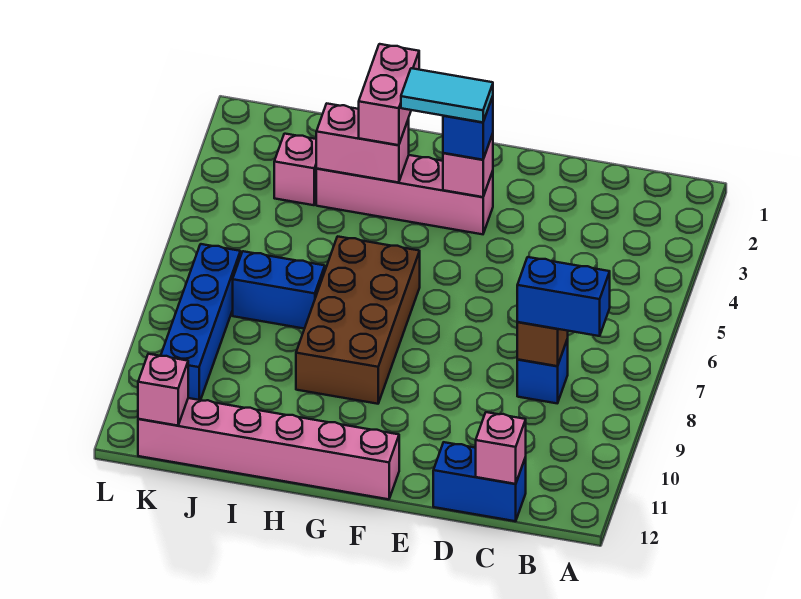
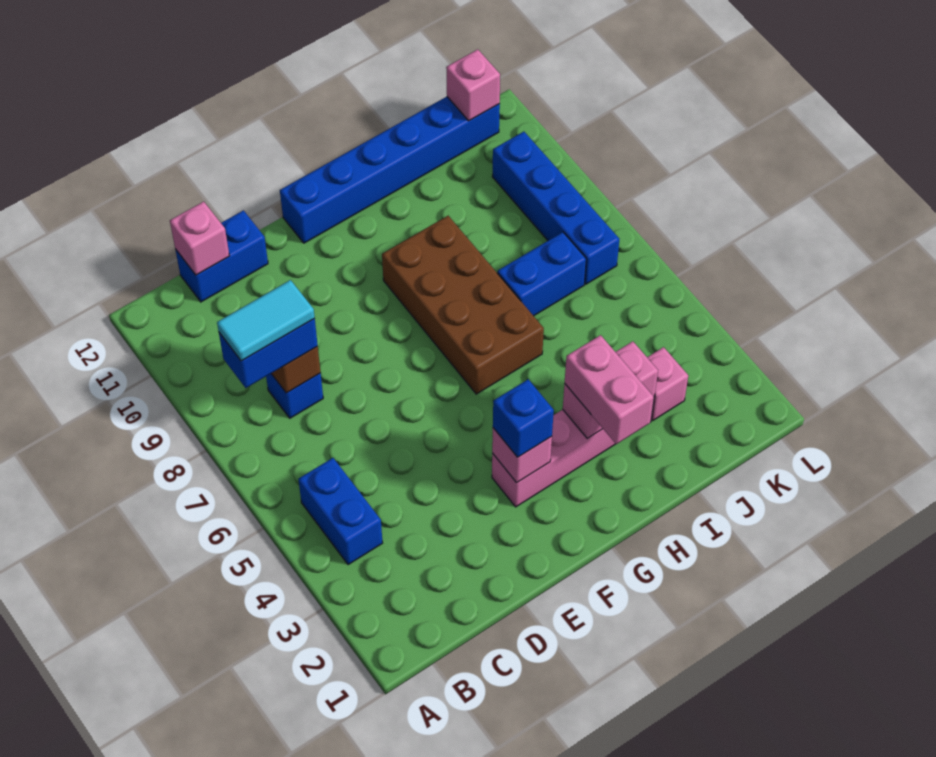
none -> blue 1x2 brick [298,458,383,565]
cyan 1x2 tile [401,68,493,122] -> cyan 1x2 tile moved to [217,280,315,361]
pink 1x6 brick [138,398,399,499] -> blue 1x6 brick [280,97,500,243]

